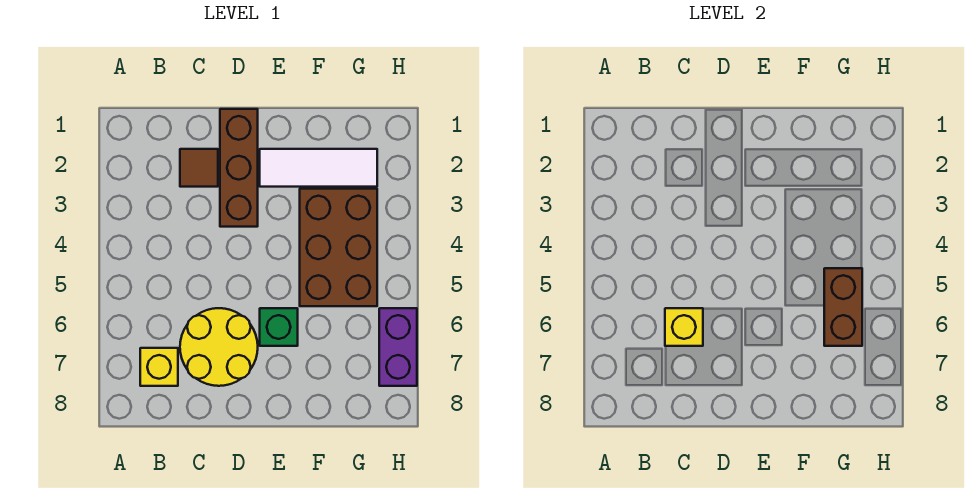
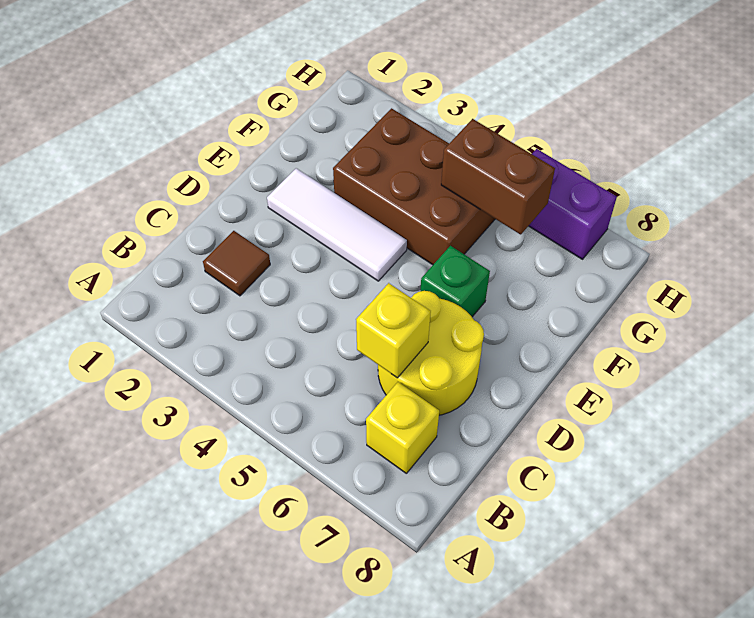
brown 1x3 brick [220,109,258,227] -> none
white 1x3 tile [260,149,377,187] -> white 1x3 tile turned to [267,168,407,281]

